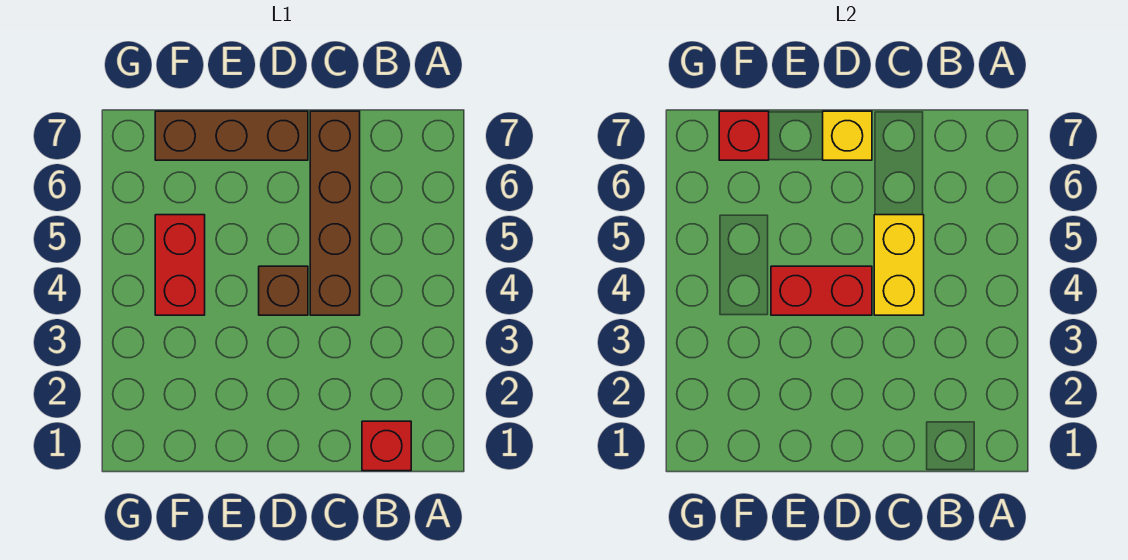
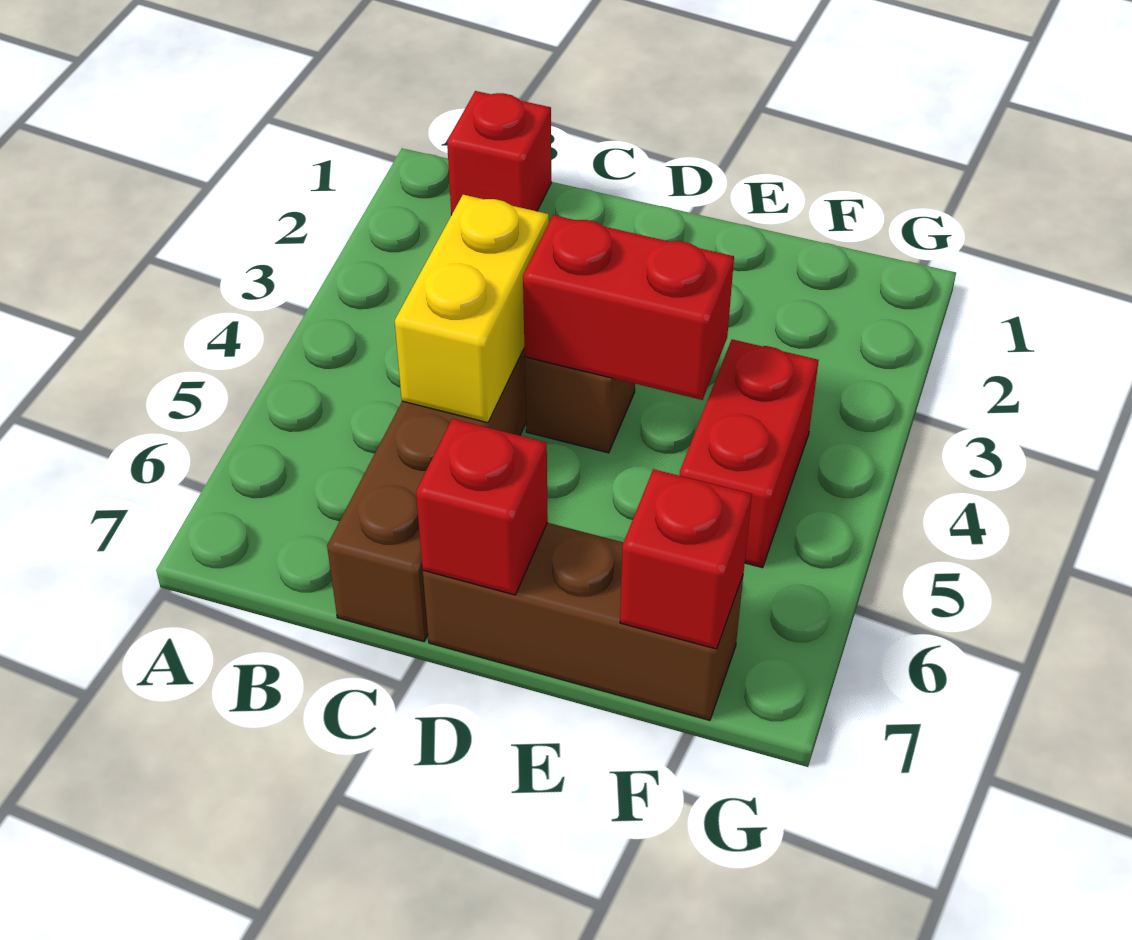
yellow 1x1 brick [823,111,872,160] -> red 1x1 brick [416,419,548,595]

